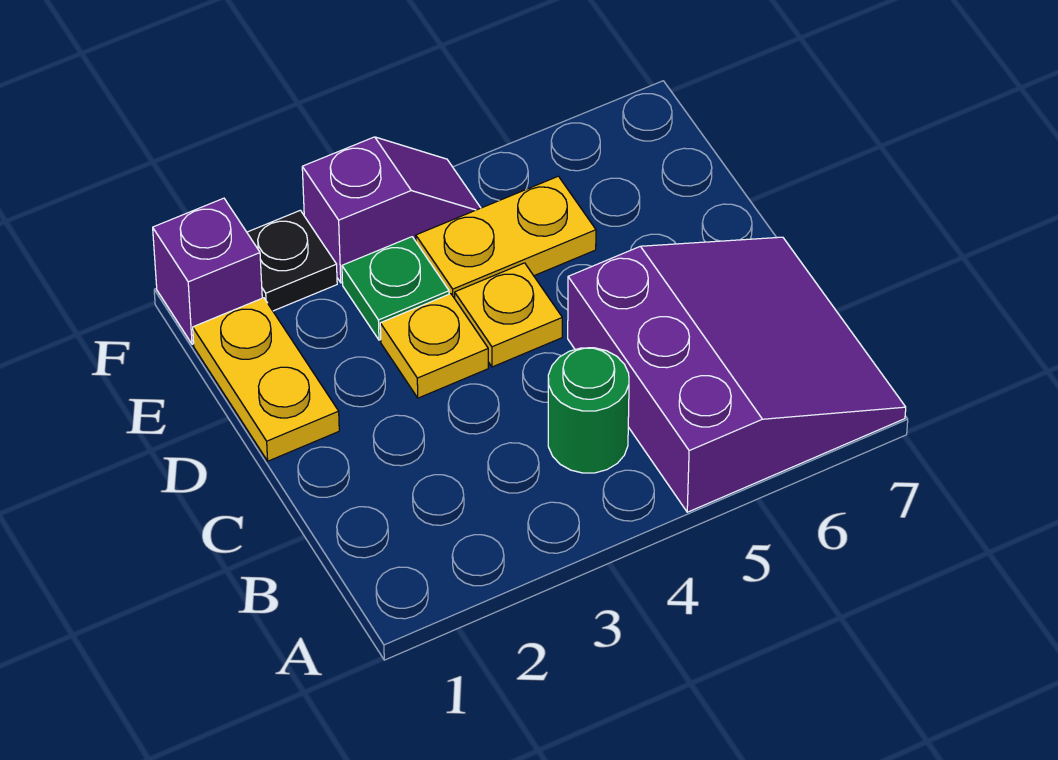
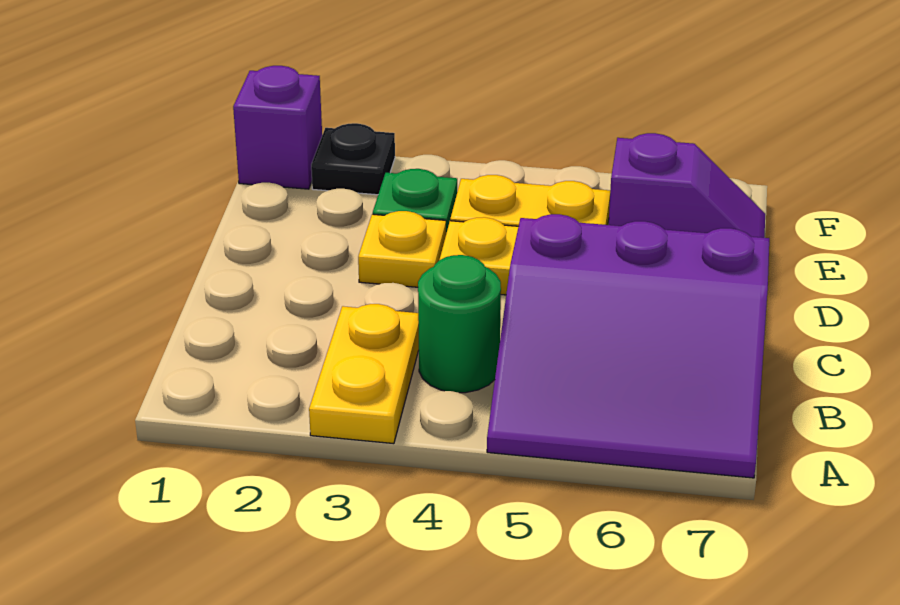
purple 3x3 slope [568,237,906,512] -> purple 3x3 slope turned to [487,214,769,478]
yellow 1x2 plate [193,298,339,461] -> yellow 1x2 plate moved to [309,304,419,444]
purple 1x2 slope [302,137,480,283] -> purple 1x2 slope moved to [609,133,765,238]

